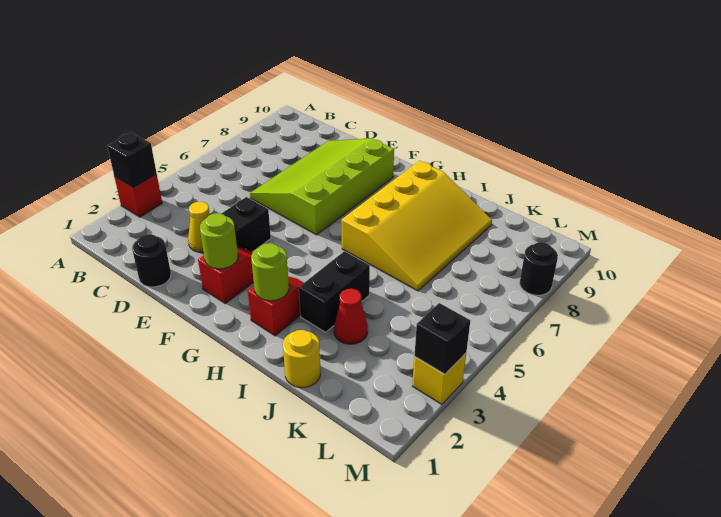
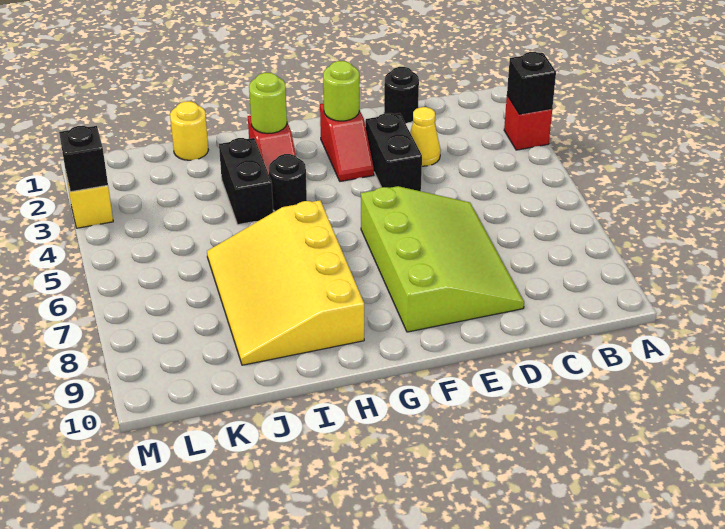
red 1x1 cone [334,289,368,344] -> none
black 1x1 round brick [520,242,558,295] -> black 1x1 round brick moved to [269,154,307,211]

